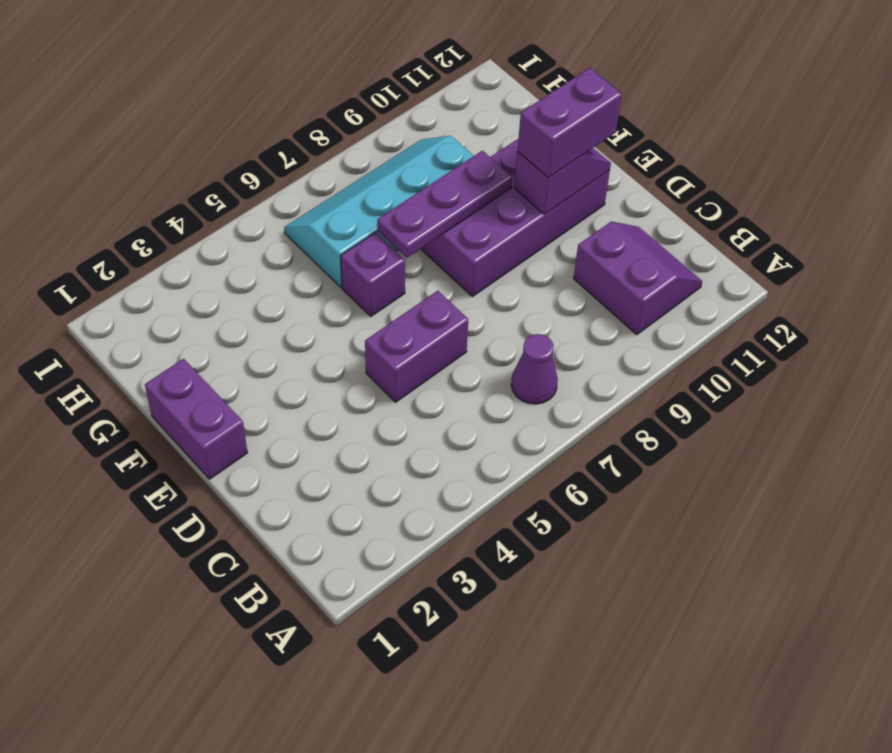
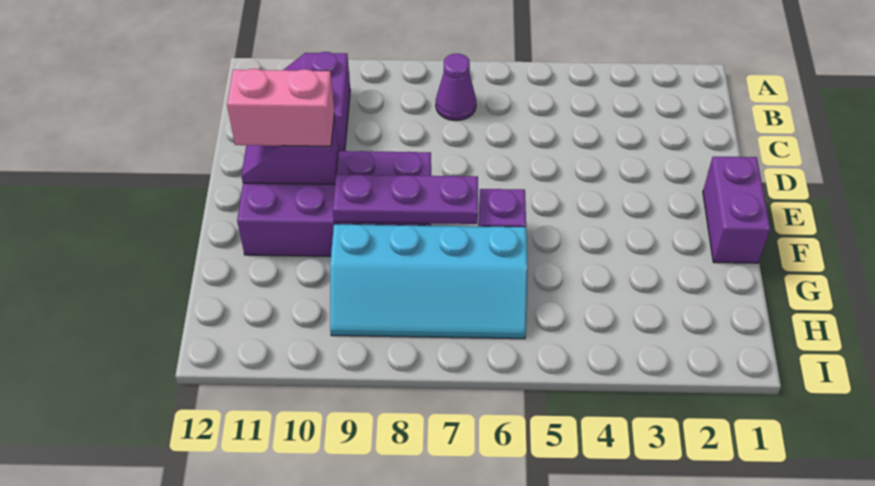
purple 1x2 brick [365,291,468,402] -> none
purple 1x2 brick [518,68,622,178] -> pink 1x2 brick [227,69,334,146]

